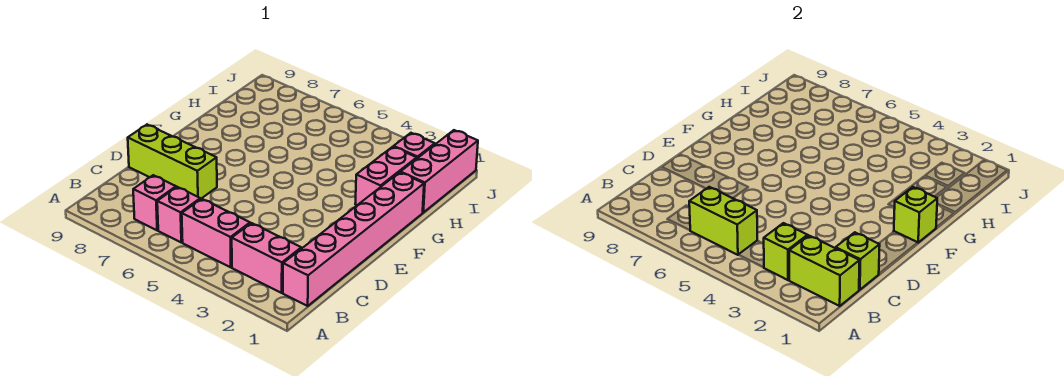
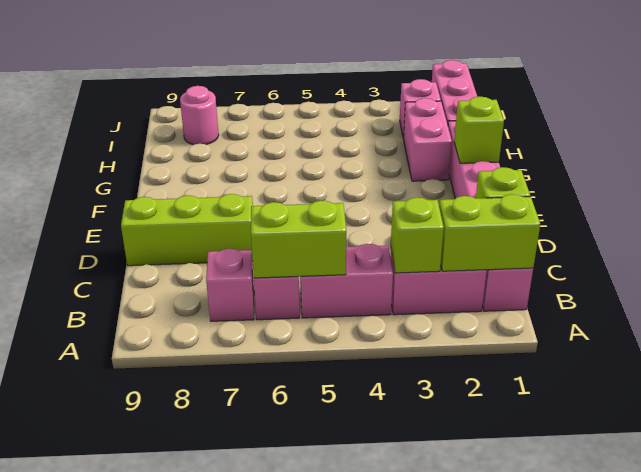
none -> pink 1x1 round brick [180,86,219,145]

